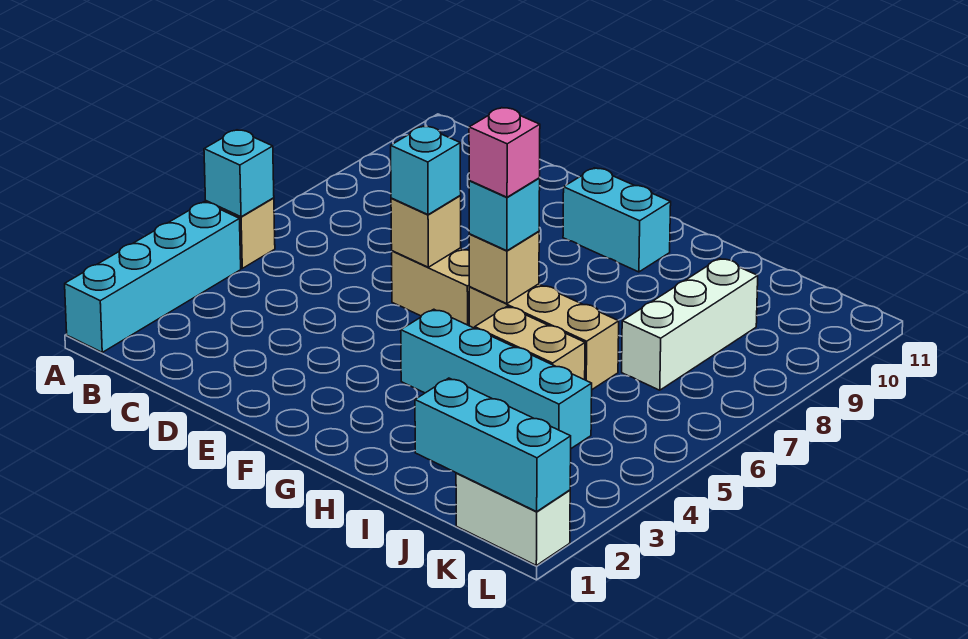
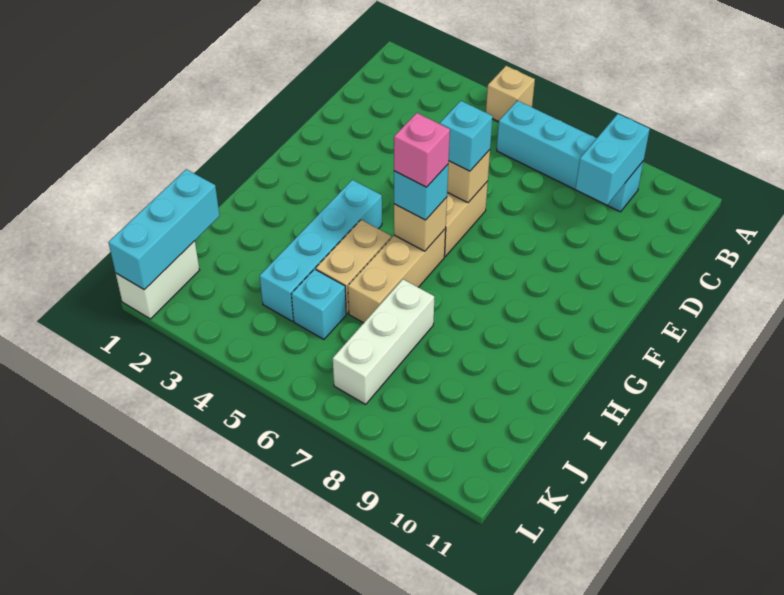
cyan 1x4 brick [65,202,241,352] -> cyan 1x4 brick moved to [497,101,643,212]
cyan 1x1 brick [204,130,274,217] -> cyan 1x1 brick moved to [291,269,346,339]
cyan 1x2 brick [563,168,671,272] -> cyan 1x2 brick moved to [575,114,650,205]
white 1x3 brick [622,258,758,390] -> white 1x3 brick turned to [333,279,434,404]

